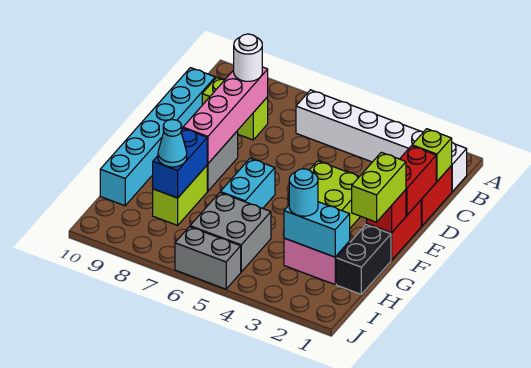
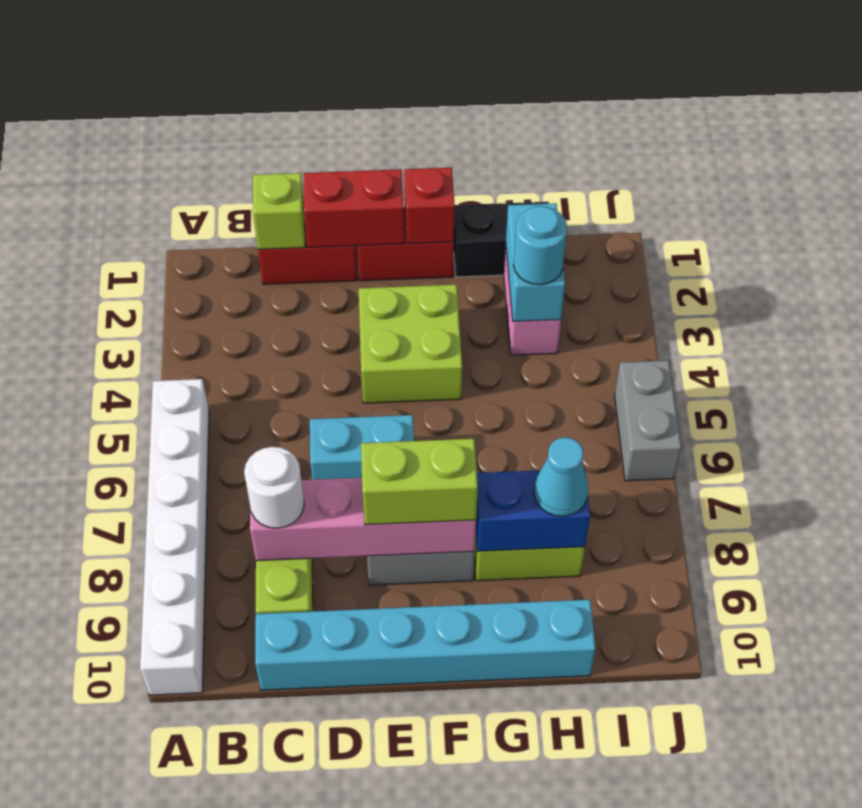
white 1x6 brick [296,90,467,192] -> white 1x6 brick moved to [140,379,209,695]
lime 1x2 brick [352,152,406,222] -> lime 1x2 brick moved to [361,439,478,525]
cyan 1x2 brick [220,158,275,208] -> cyan 1x2 brick moved to [310,415,414,480]
grey 2x2 brick [190,193,271,272] -> none

